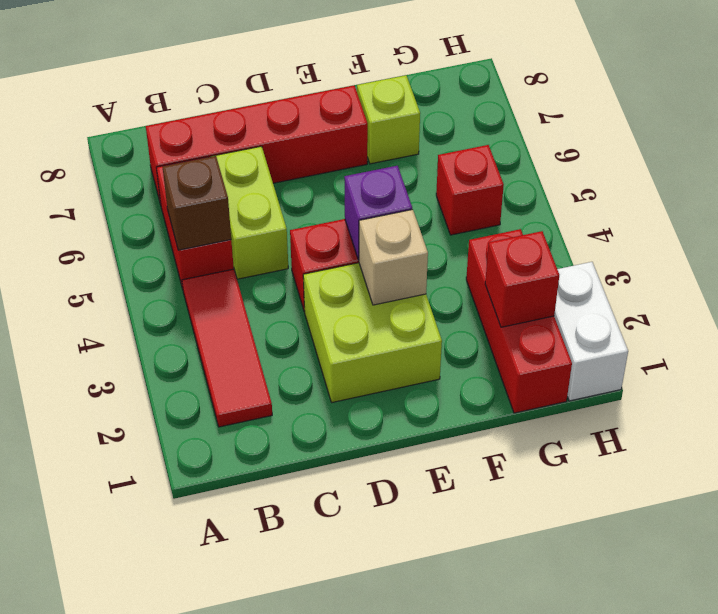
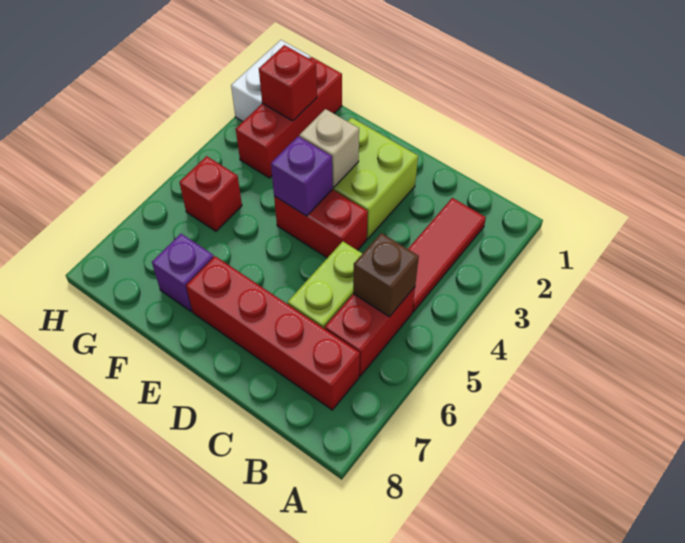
lime 1x1 brick [357,75,420,164] -> purple 1x1 brick [152,234,214,311]

